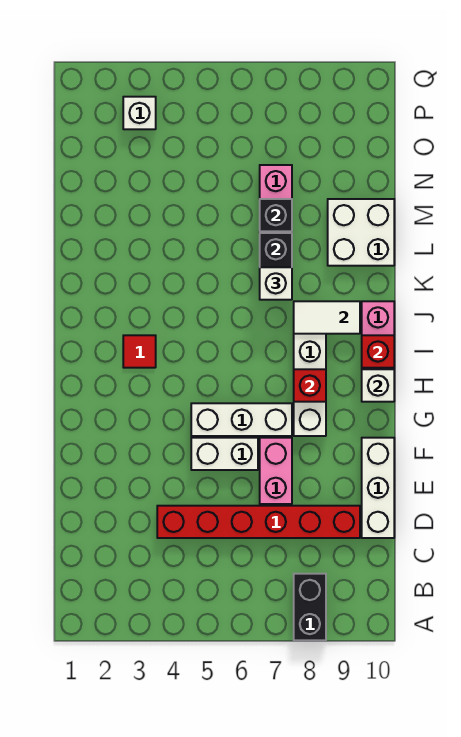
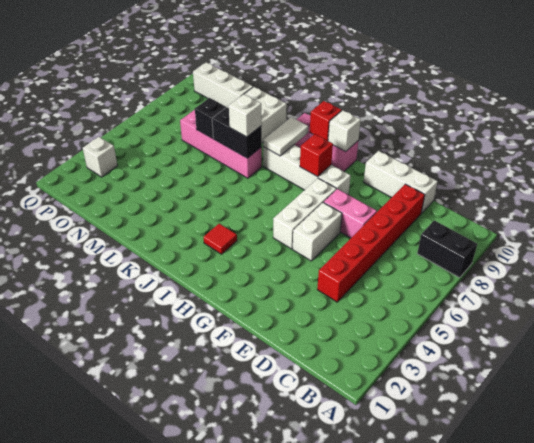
none -> white 1x3 brick [193,62,253,107]

